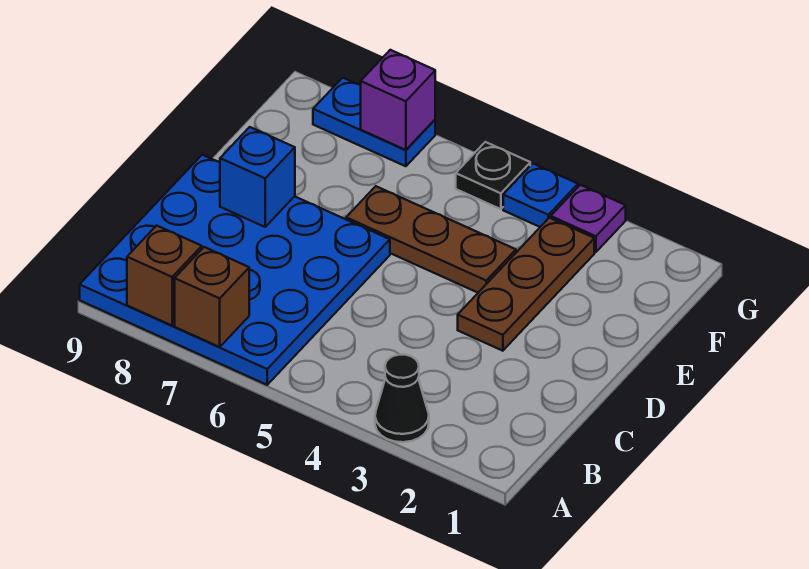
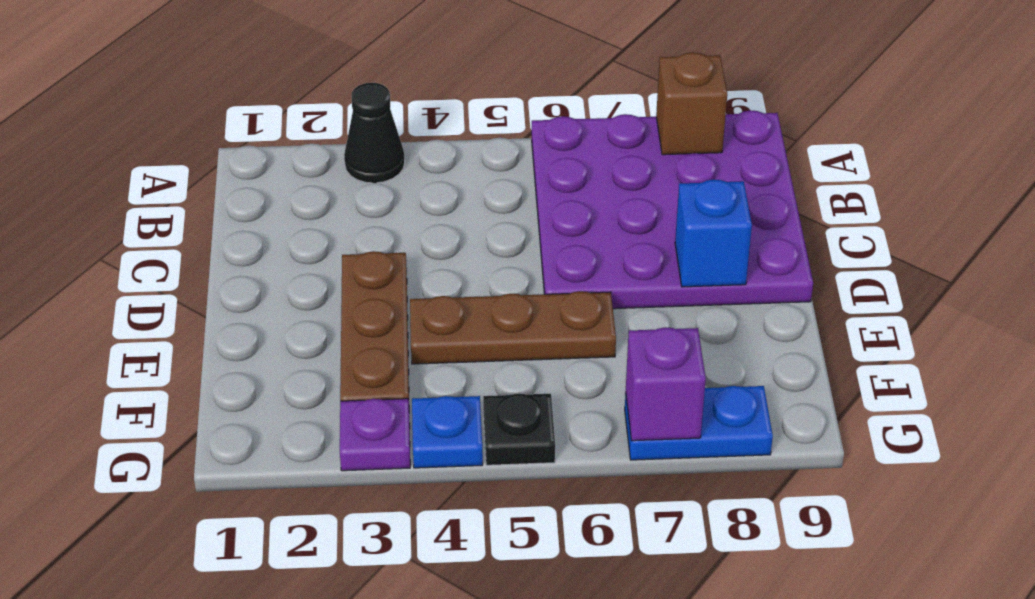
blue 4x4 plate [80,155,390,385] -> purple 4x4 plate [532,110,813,309]
brown 1x1 brick [175,247,249,347] -> none

